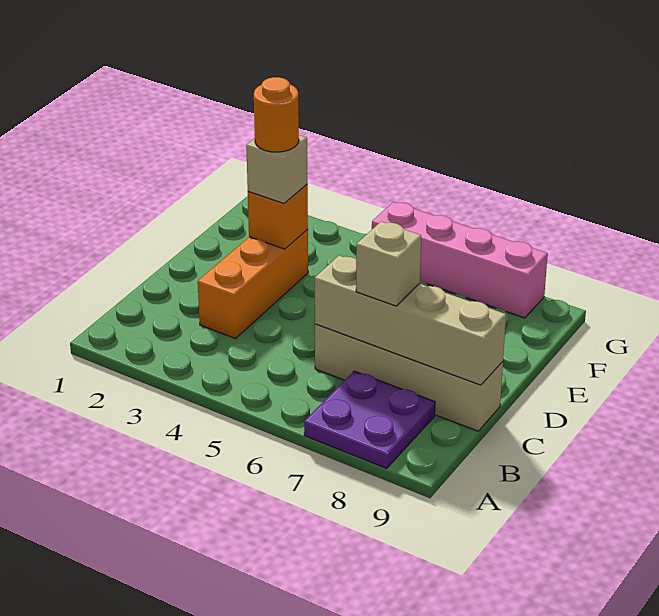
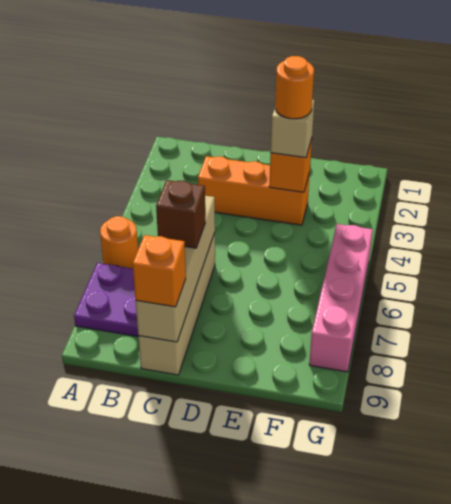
none -> orange 1x1 round brick [100,216,138,268]
tan 1x1 brick [356,222,421,306] -> brown 1x1 brick [156,180,205,248]
none -> orange 1x1 brick [133,235,186,307]

